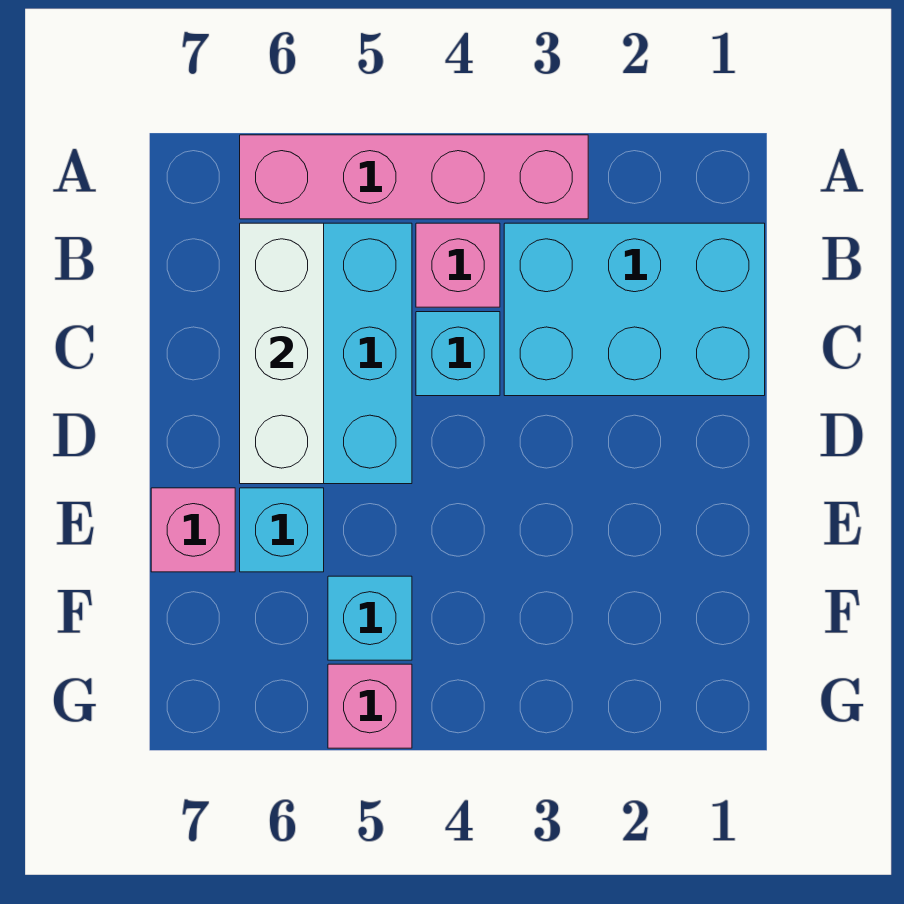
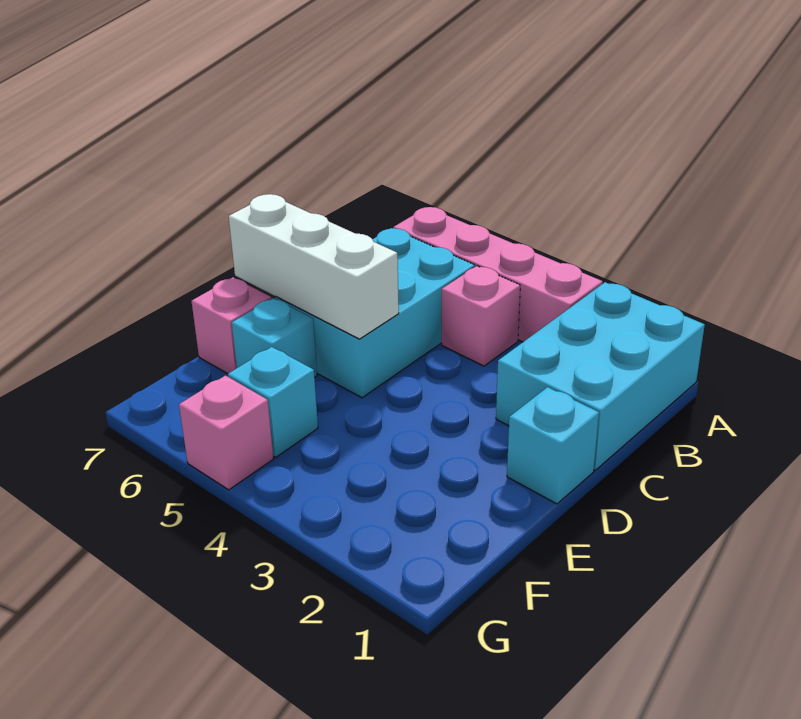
cyan 2x3 brick [504,223,765,396] -> cyan 2x3 brick turned to [496,282,705,470]
white 1x3 brick [240,223,324,484] -> white 1x3 brick turned to [229,194,399,339]
cyan 1x1 brick [416,312,500,396] -> cyan 1x1 brick moved to [507,387,599,504]

